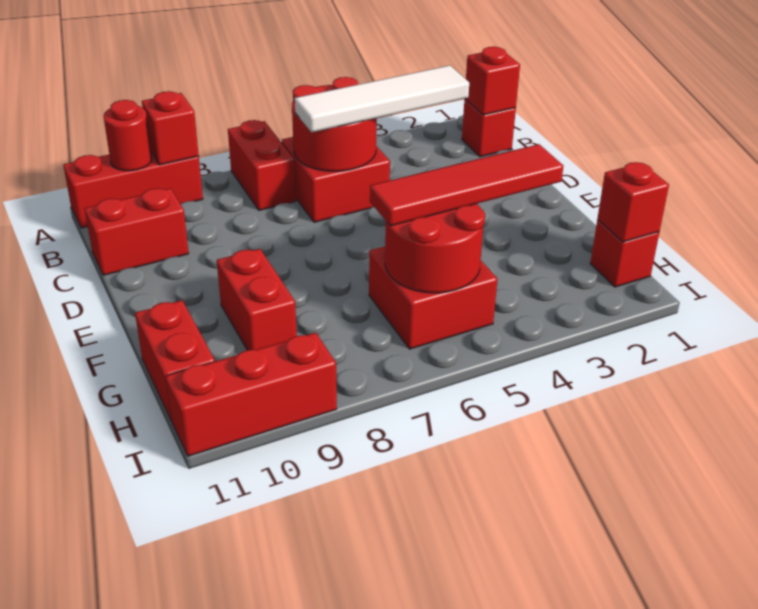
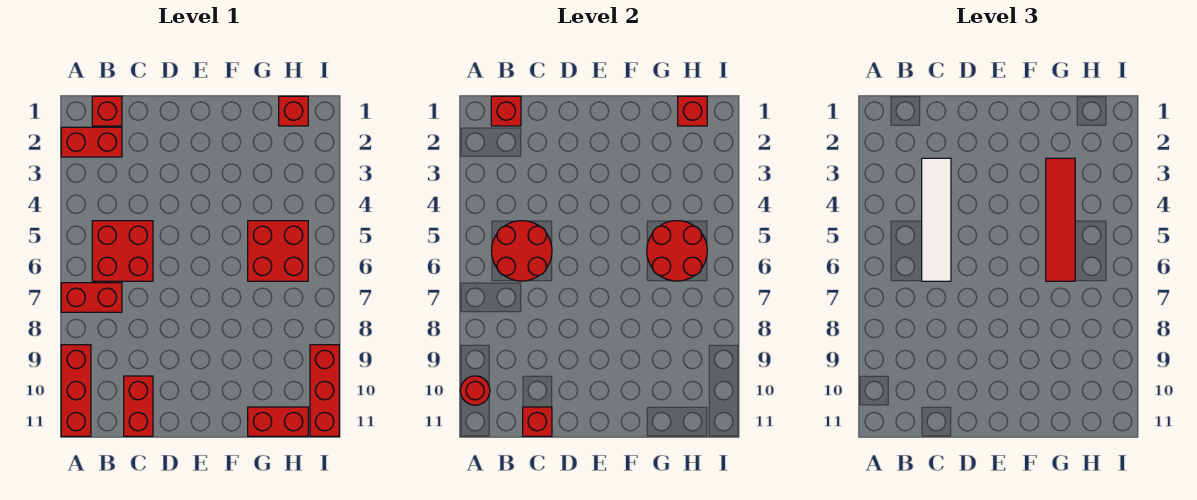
red 1x1 brick [142,91,199,165] -> red 1x1 brick moved to [523,407,552,436]
red 1x2 brick [217,249,297,350] -> red 1x2 brick moved to [61,127,122,157]

